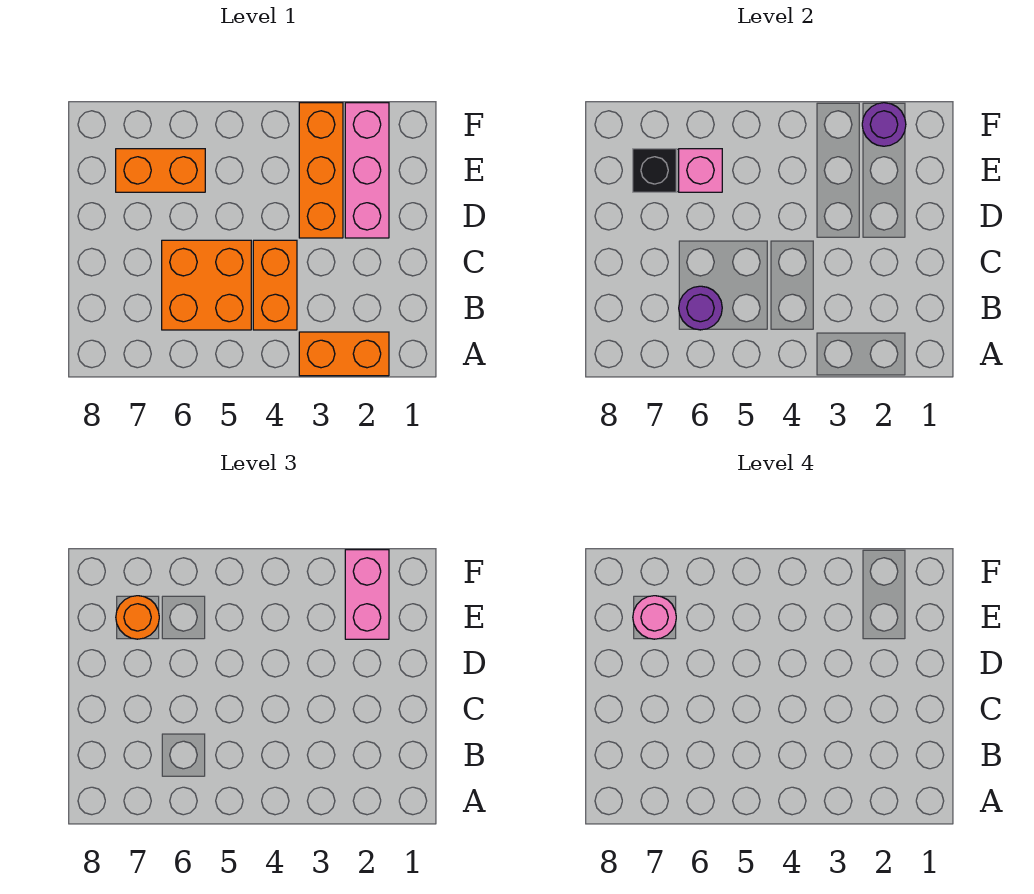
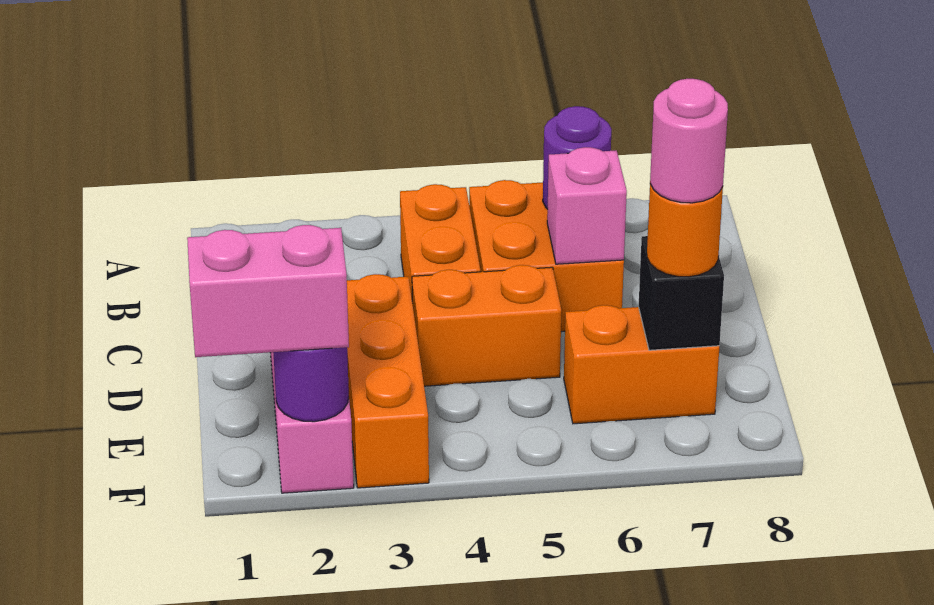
orange 1x2 brick [299,332,389,376] -> orange 1x2 brick moved to [412,265,561,386]
pink 1x2 brick [345,550,389,639] -> pink 1x2 brick turned to [187,225,349,357]
pink 1x1 brick [679,149,722,192] -> pink 1x1 brick moved to [547,147,627,264]

